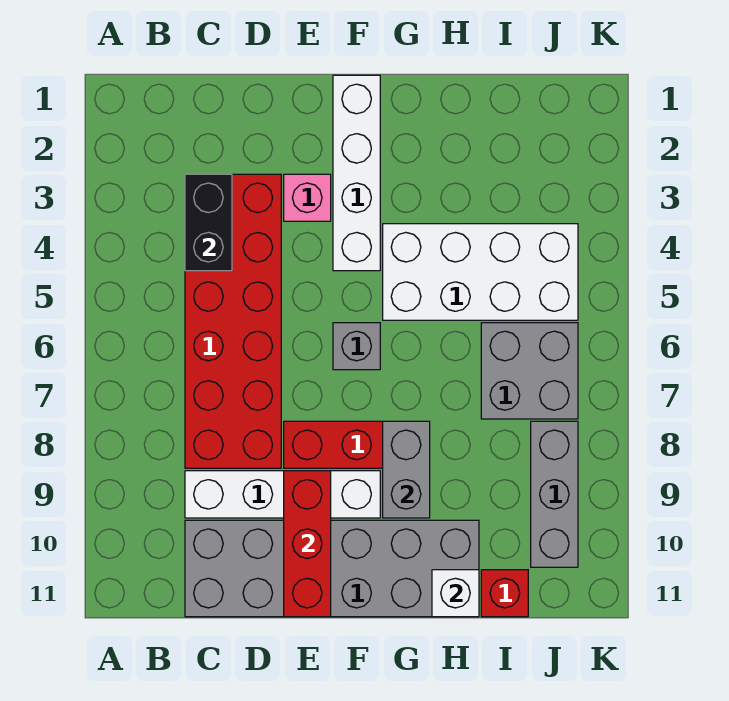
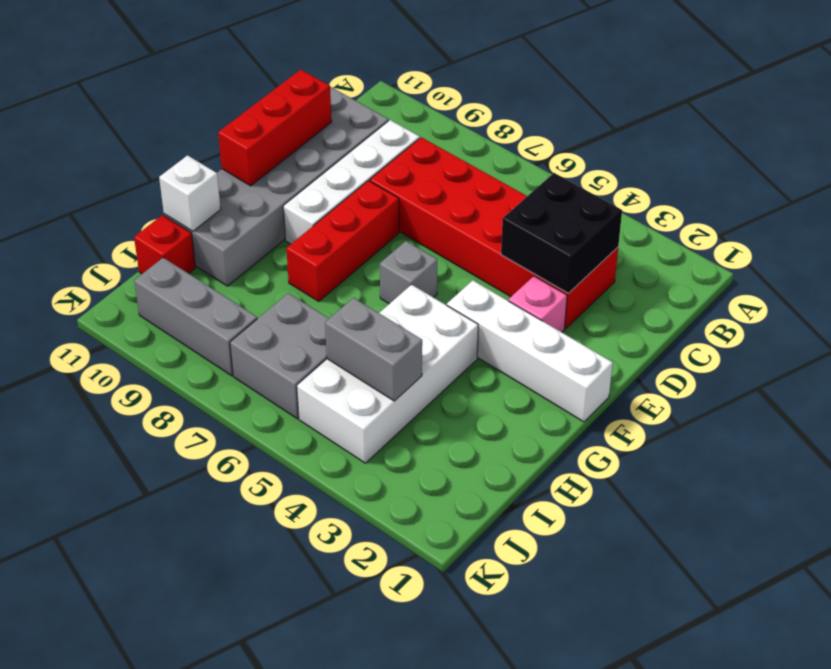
black 1x2 brick [185,174,232,271] -> black 2x2 brick [501,173,622,293]
red 1x3 brick [284,471,331,617] -> red 1x3 brick turned to [218,70,332,186]
grey 1x2 brick [383,421,430,518] -> grey 1x2 brick moved to [325,298,422,401]

